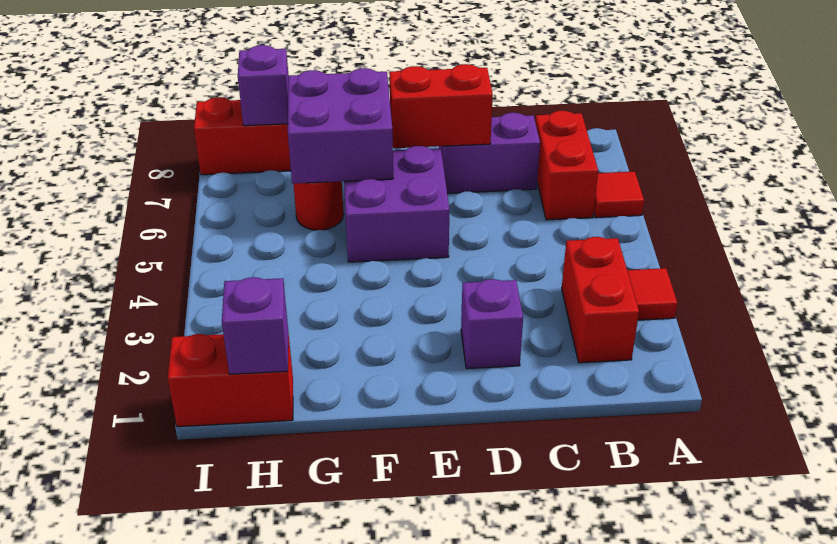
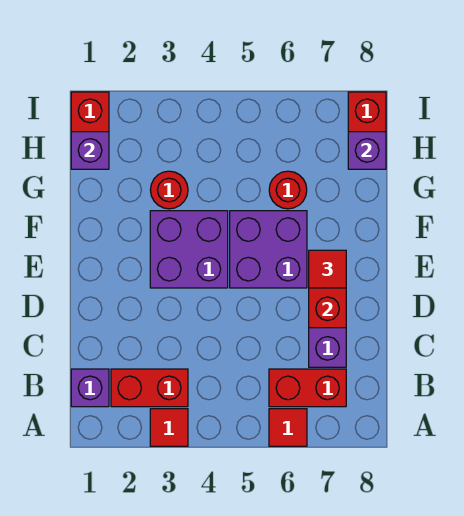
purple 1x1 brick [461,279,523,369] -> purple 1x1 brick moved to [71,369,109,407]
none -> red 1x1 tile [309,250,346,288]
purple 2x2 brick [288,68,393,184] -> purple 2x2 brick moved to [150,211,228,288]
none -> red 1x1 round brick [150,171,188,209]

